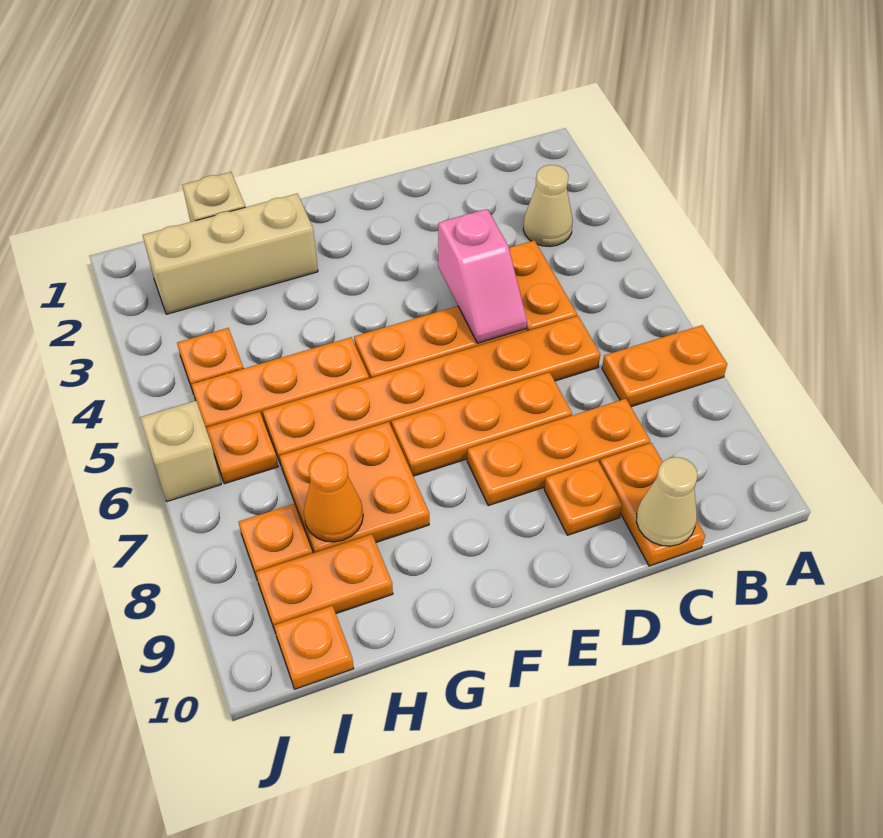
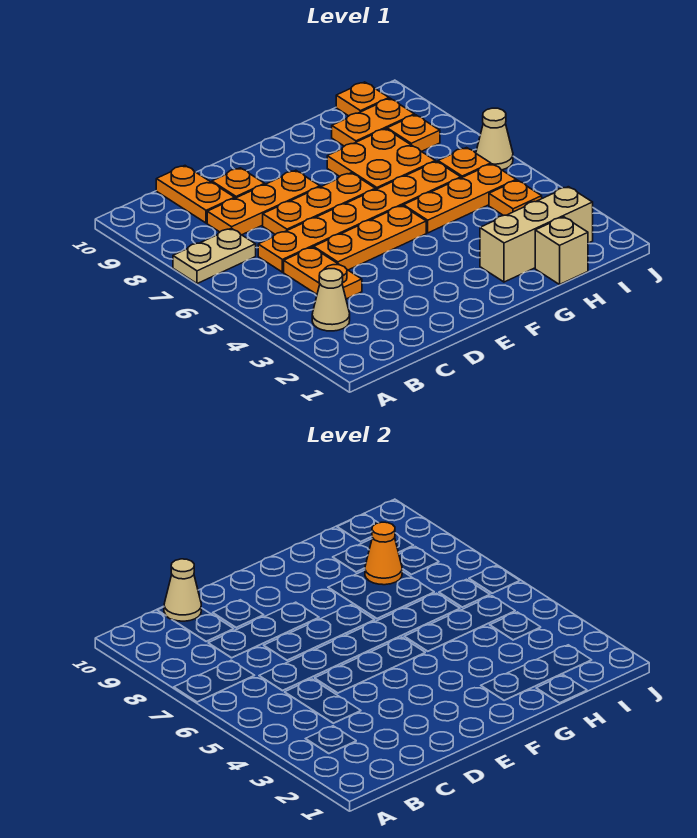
orange 1x2 plate [602,325,727,407] -> tan 1x2 plate [173,228,256,284]
pink 1x2 slope [438,209,527,343] -> none
tan 1x1 brick [140,401,221,501] -> tan 1x1 cone [476,108,513,170]

